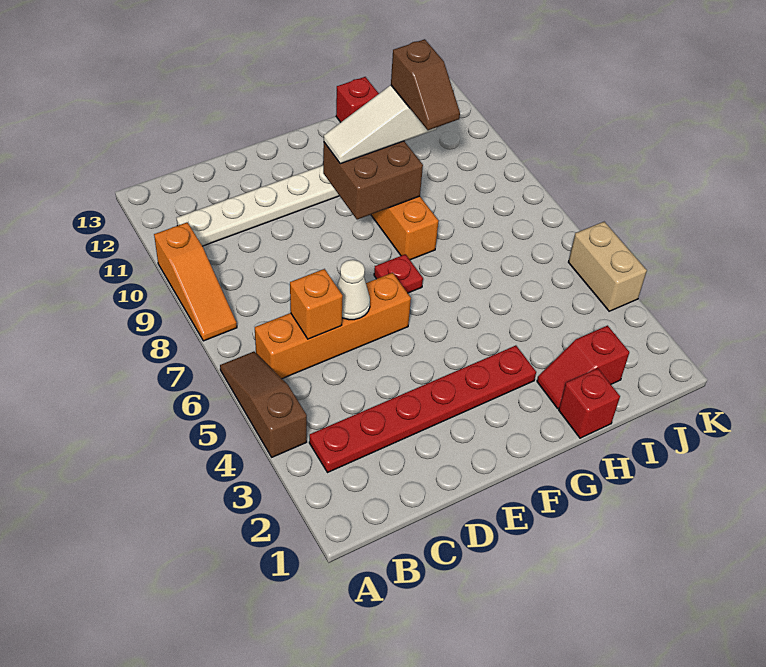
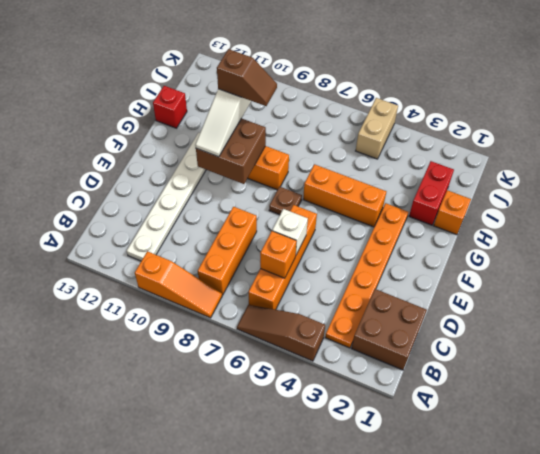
none -> brown 2x2 brick [351,289,427,370]
red 1x6 plate [309,346,536,473] -> orange 1x6 plate [325,203,408,348]
none -> orange 1x3 brick [198,207,257,295]
white 1x1 cone [337,260,370,320] -> white 1x1 brick [272,209,308,255]
red 1x1 plate [374,254,423,293] -> brown 1x1 plate [269,187,302,215]
none -> orange 1x3 brick [303,164,386,227]
red 1x1 brick [559,368,620,438] -> orange 1x1 brick [434,190,471,235]
red 1x2 slope [537,326,629,408] -> red 1x2 brick [409,161,454,225]
tan 1x2 brick [568,222,647,311] -> tan 1x2 brick turned to [356,98,398,159]

